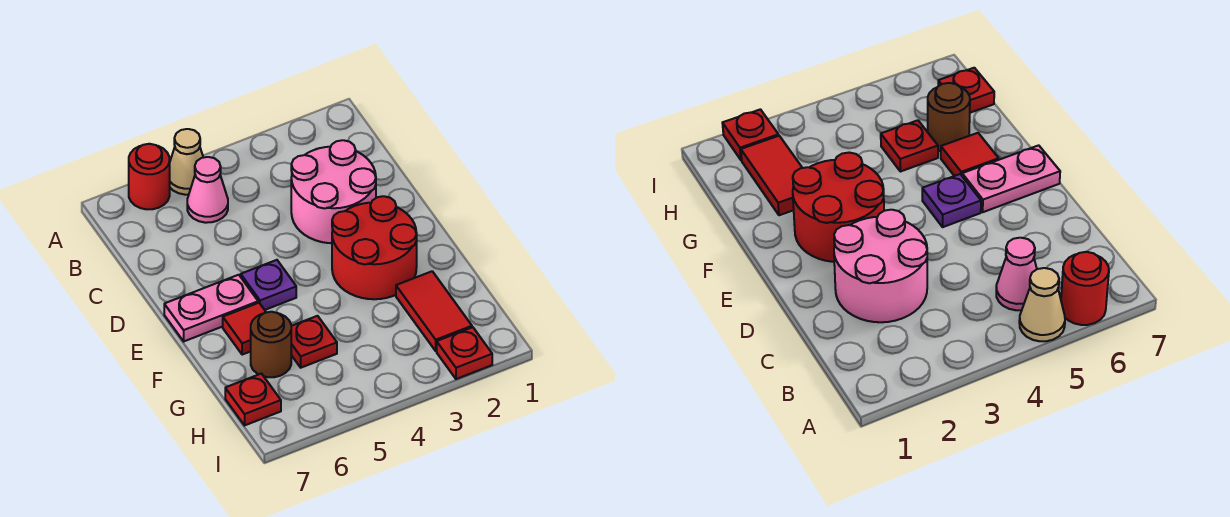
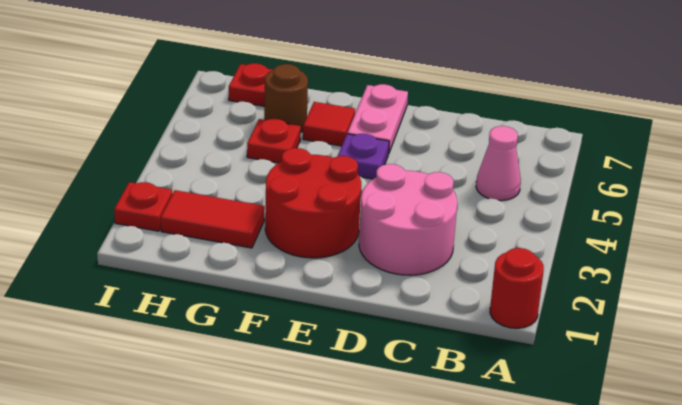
tan 1x1 cone [170,129,203,195] -> none
red 1x1 round brick [129,144,170,209] -> red 1x1 round brick moved to [490,248,544,328]

